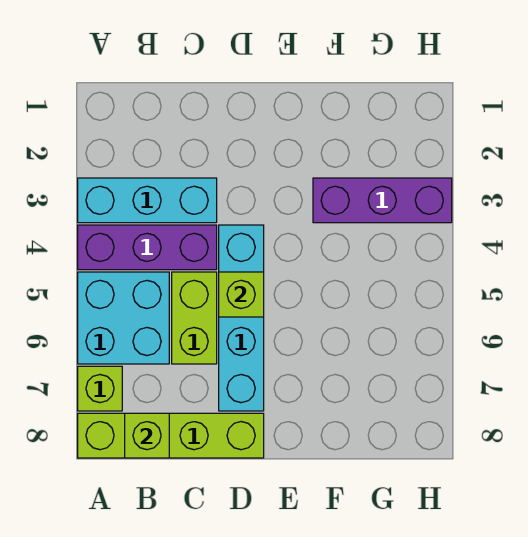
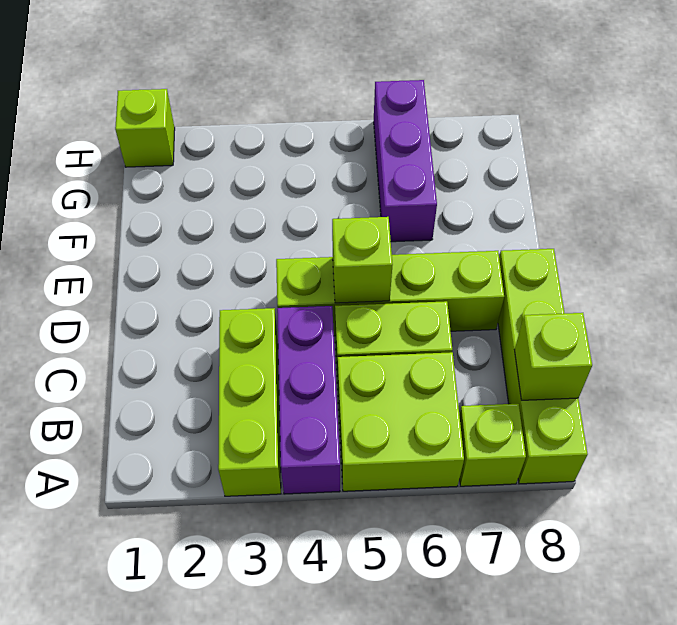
cyan 1x3 brick [78,178,217,223] -> lime 1x3 brick [218,308,281,496]
cyan 2x2 brick [78,272,169,364] -> lime 2x2 brick [338,352,464,491]
cyan 1x4 brick [219,225,264,411] -> lime 1x4 brick [276,251,504,336]
purple 1x3 brick [313,178,452,223] -> purple 1x3 brick moved to [374,80,437,242]
none -> lime 1x1 brick [115,89,175,167]

